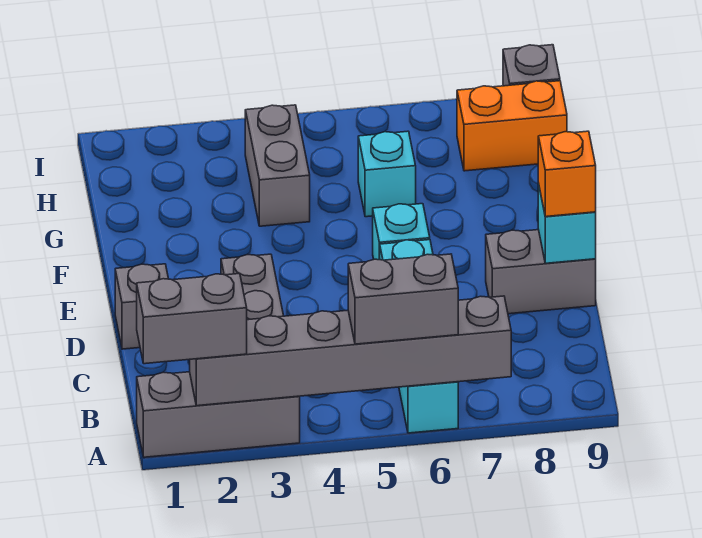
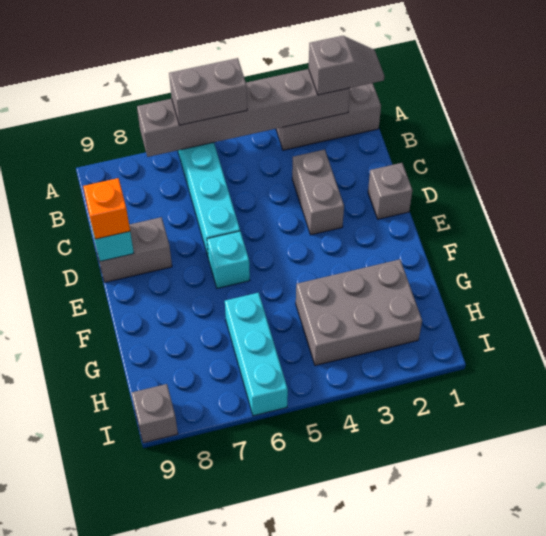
grey 1x2 brick [137,273,247,364] -> grey 1x2 slope [309,36,384,95]
grey 1x2 brick [245,105,310,226] -> grey 2x3 brick [296,259,422,365]
cyan 1x1 brick [358,131,416,217] -> cyan 1x3 brick [225,293,288,416]
orange 1x2 brick [457,81,567,171] -> none

